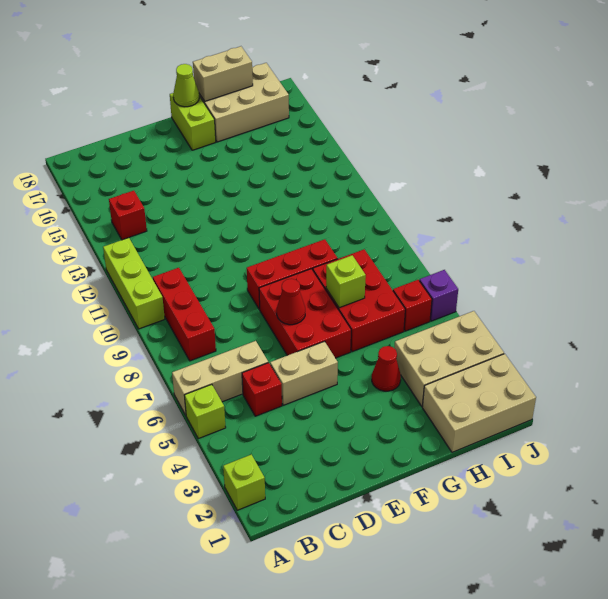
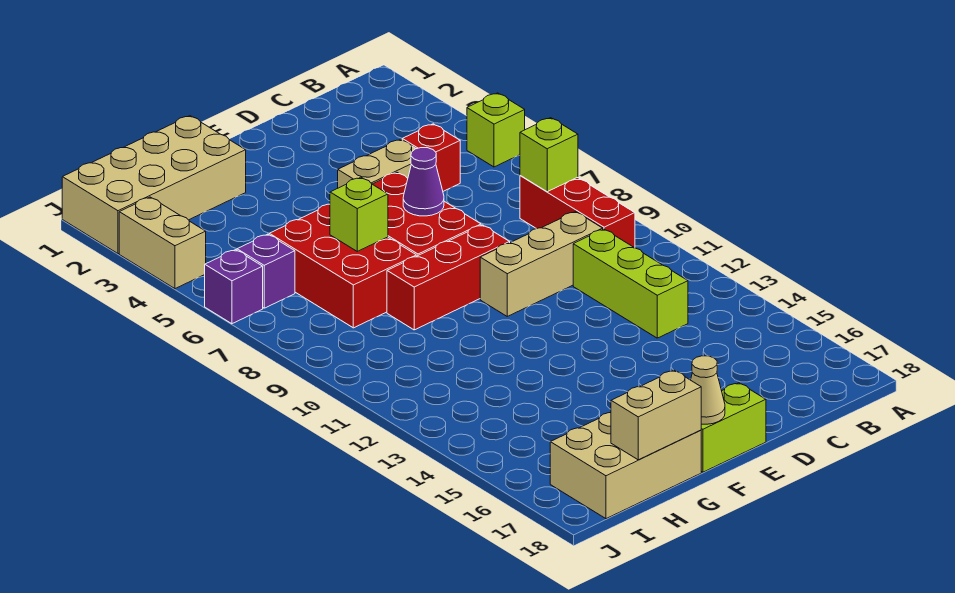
lime 1x1 brick [223,455,265,510] -> lime 1x1 brick moved to [520,118,578,192]
tan 1x3 brick [172,341,268,415] -> tan 1x3 brick moved to [480,212,603,316]
lime 1x3 brick [103,238,165,329] -> lime 1x3 brick moved to [573,229,688,338]
red 1x1 brick [109,191,147,240] -> none
red 1x1 cone [277,279,305,325] -> purple 1x1 cone [403,148,444,216]
lime 1x2 brick [170,93,216,150] -> lime 1x2 brick turned to [701,383,766,472]
lime 1x1 cone [173,64,199,107] -> tan 1x1 cone [691,356,725,424]
red 1x1 cone [372,346,401,391] -> none
tan 2x3 brick [422,354,536,452] -> tan 2x4 brick [62,116,246,254]
tan 2x3 brick [394,311,504,406] -> tan 1x2 brick [119,197,206,289]
red 1x1 brick [393,280,432,331] -> purple 1x1 brick [237,234,295,308]

